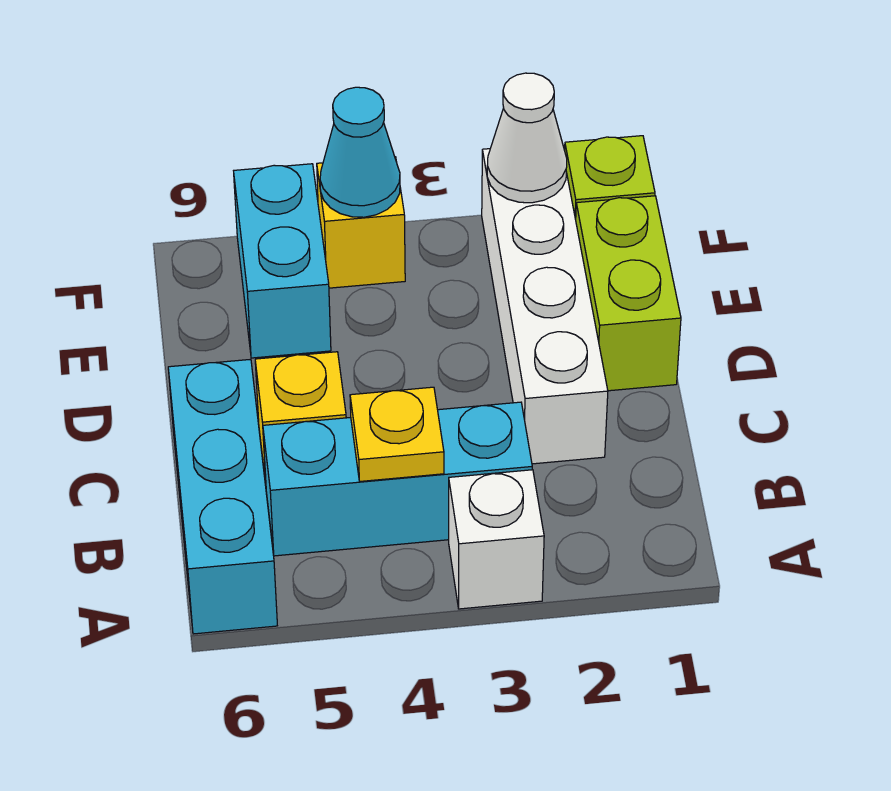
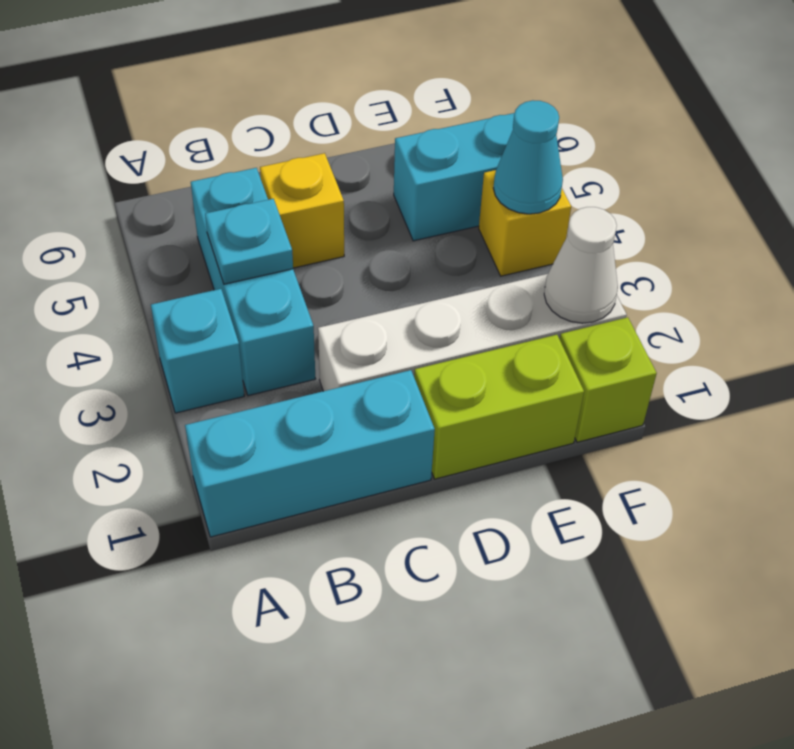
white 1x1 brick [449,470,544,609] -> cyan 1x1 brick [151,289,244,413]
cyan 1x3 brick [168,359,277,634] -> cyan 1x3 brick moved to [185,370,435,537]
yellow 1x1 plate [350,387,444,481] -> cyan 1x1 plate [205,199,293,284]

